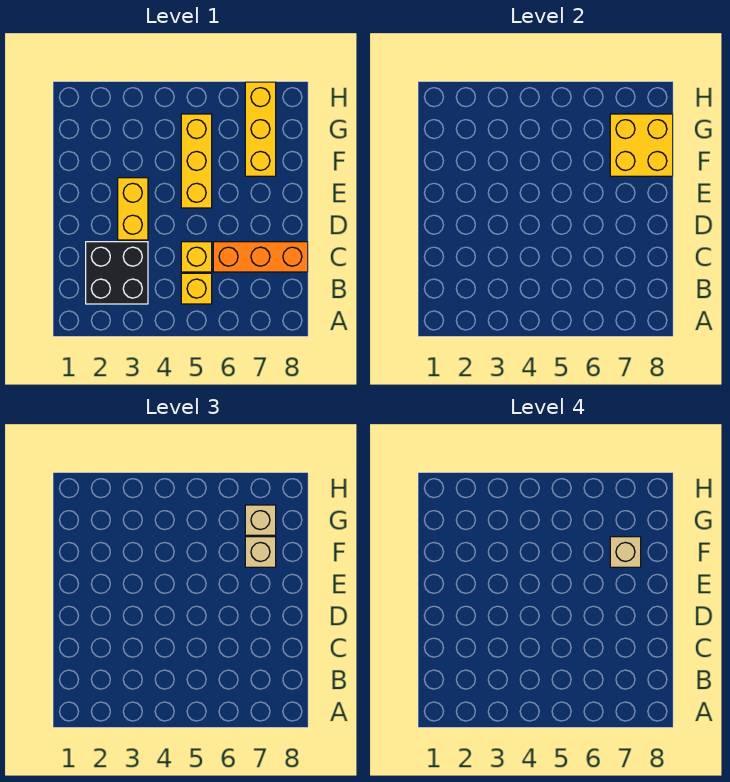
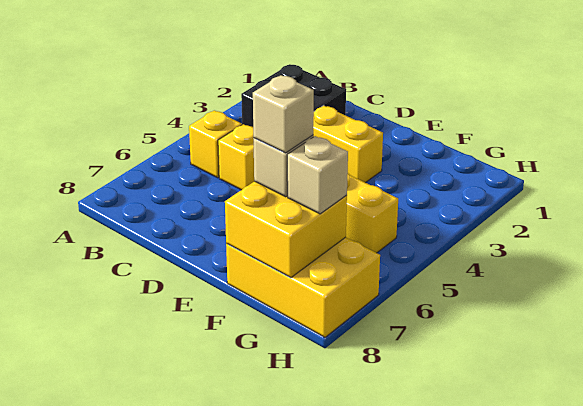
orange 1x3 brick [213,242,308,272] -> none
yellow 1x3 brick [245,82,276,176] -> yellow 2x3 brick [226,237,380,337]

